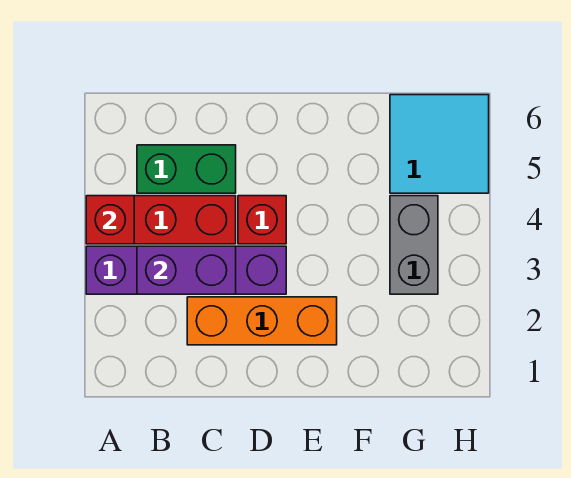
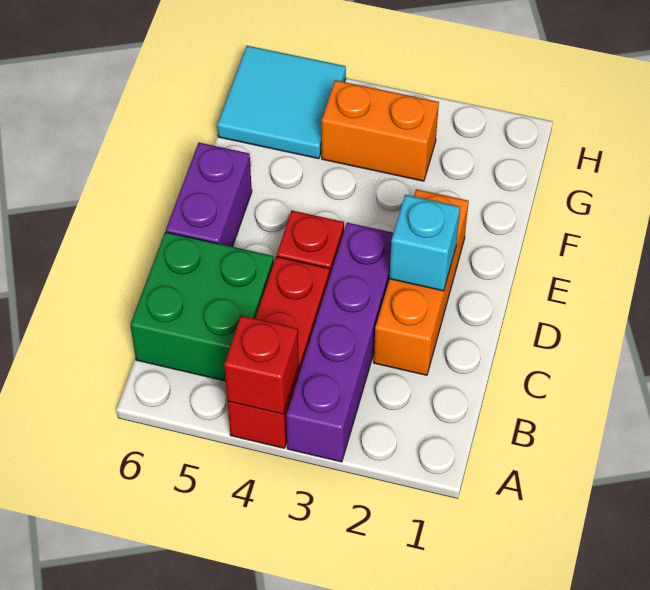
purple 1x2 brick [137,246,236,294] -> purple 1x2 brick moved to [166,143,252,247]
green 1x2 brick [137,145,236,193] -> green 2x2 brick [130,232,274,381]
none -> cyan 1x1 brick [389,195,460,291]
grey 1x2 brick [390,196,438,294] -> orange 1x2 brick [322,80,439,181]

